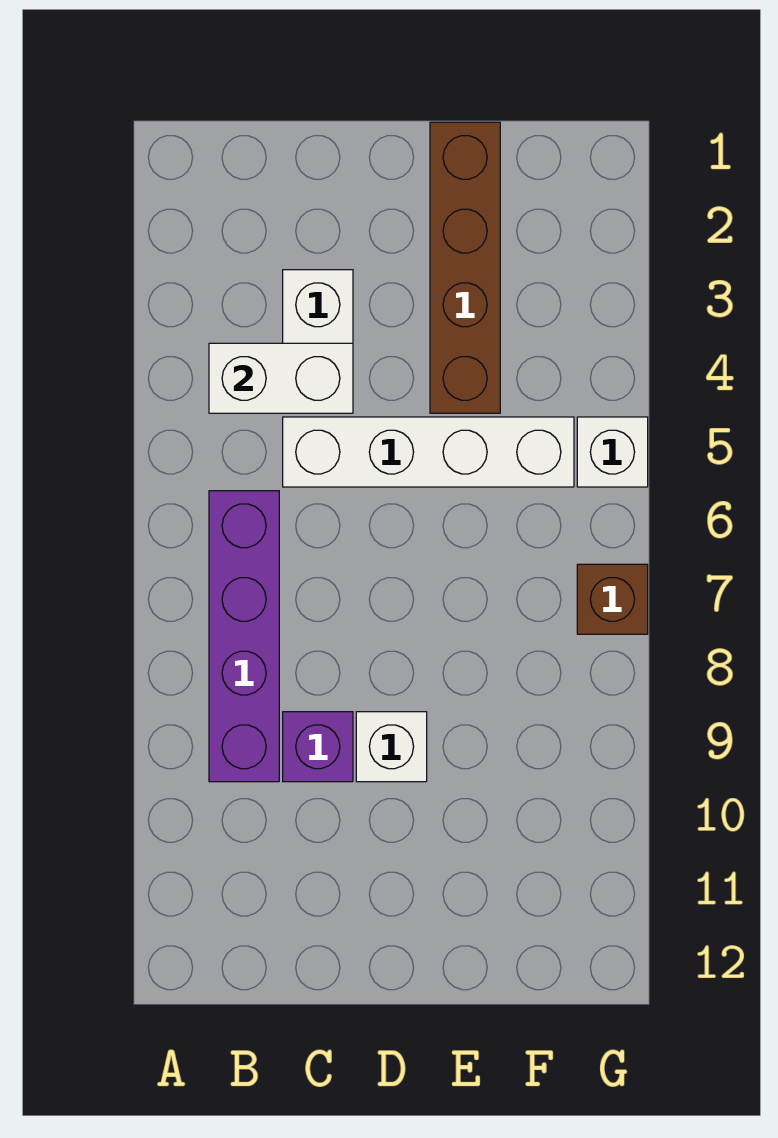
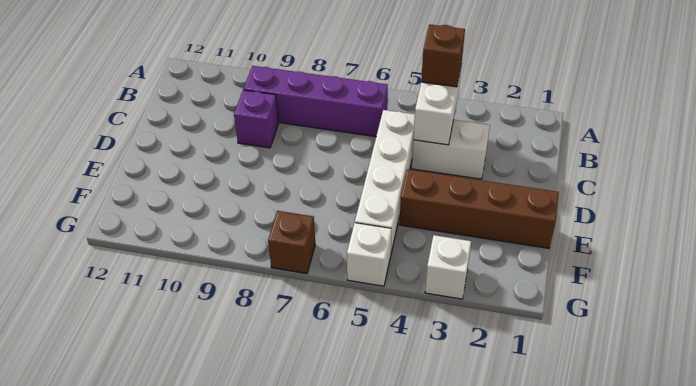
none -> brown 1x1 brick [421,24,465,87]
white 1x1 brick [356,712,427,782] -> white 1x1 brick moved to [425,235,471,299]

